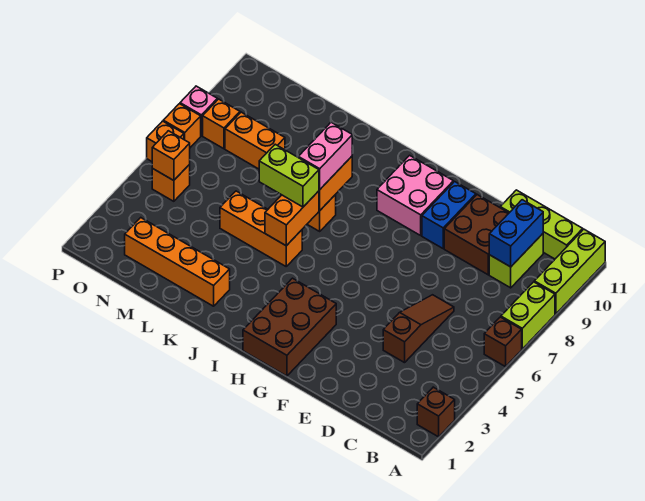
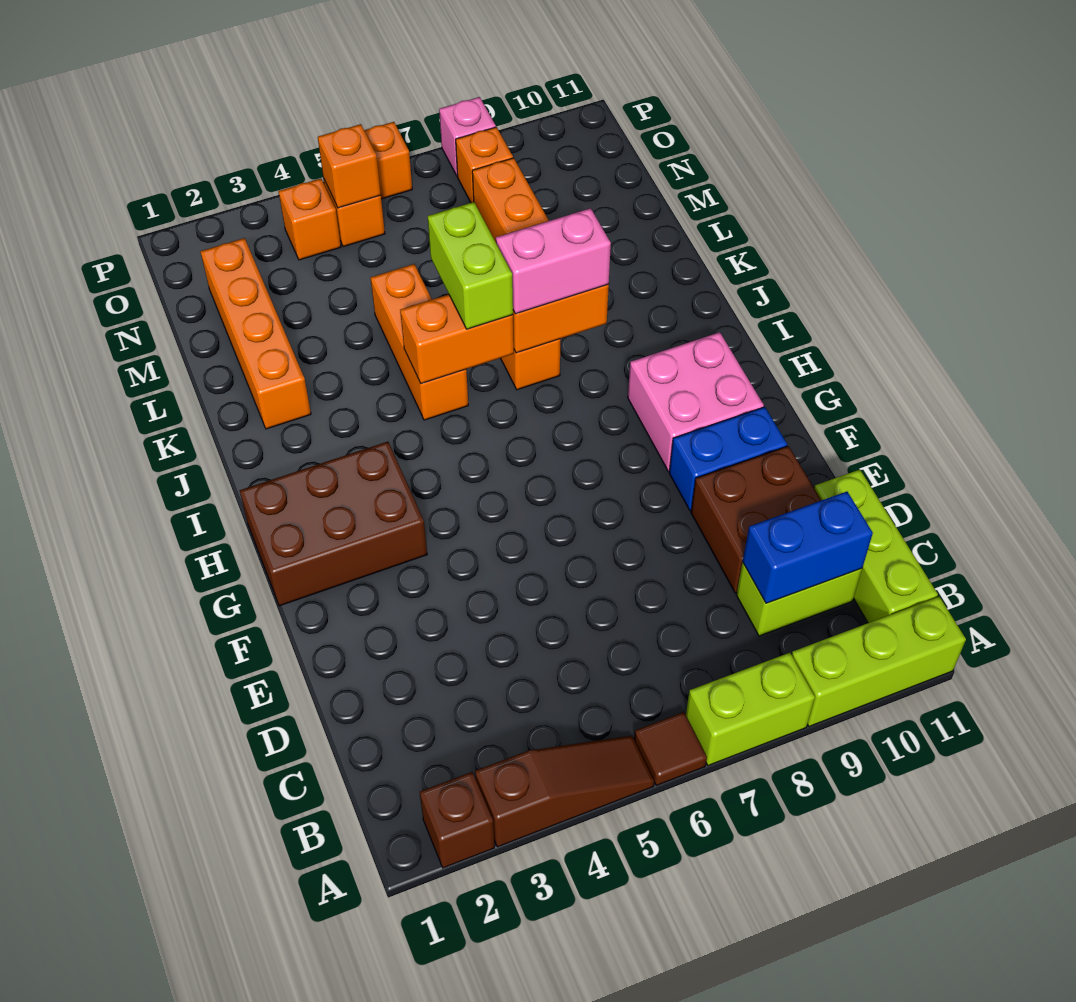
brown 1x1 brick [484,317,522,367] -> brown 1x1 tile [634,712,707,785]
brown 1x3 slope [383,295,454,363] -> brown 1x3 slope moved to [475,736,654,847]
orange 1x1 brick [163,104,201,148] -> orange 1x1 brick moved to [278,179,341,260]

